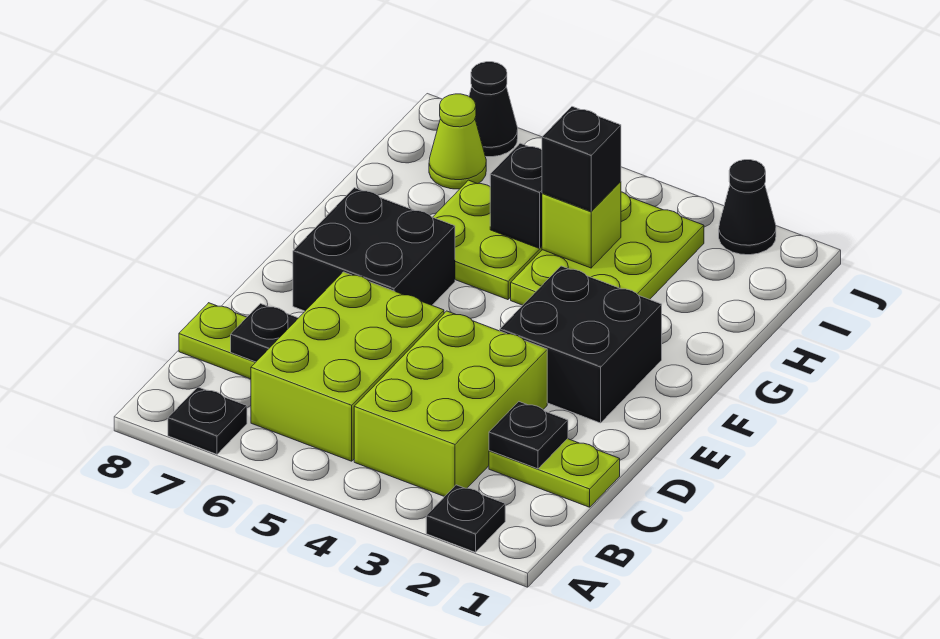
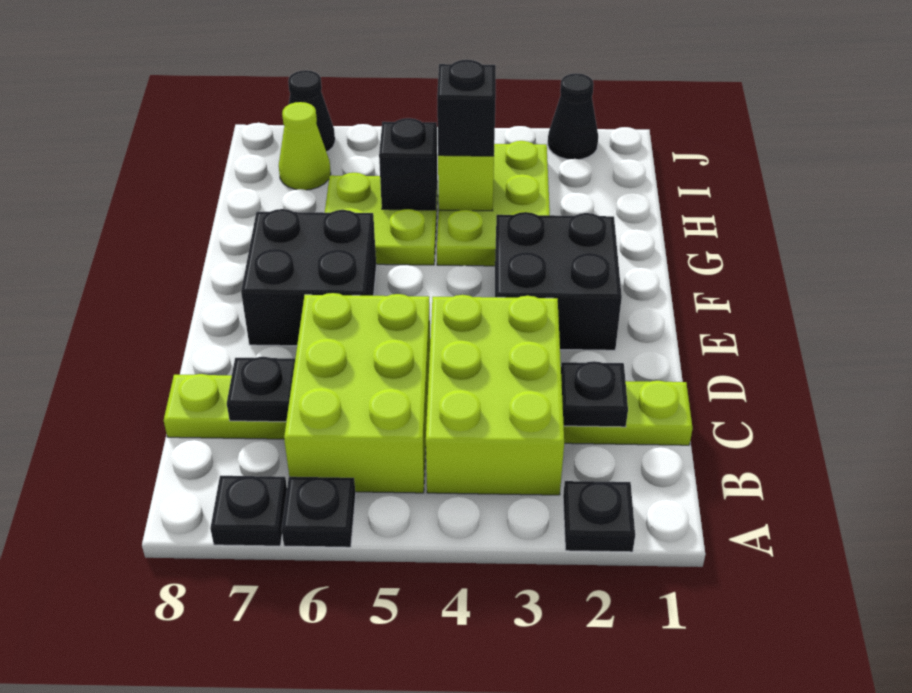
none -> black 1x1 plate [282,477,356,547]

